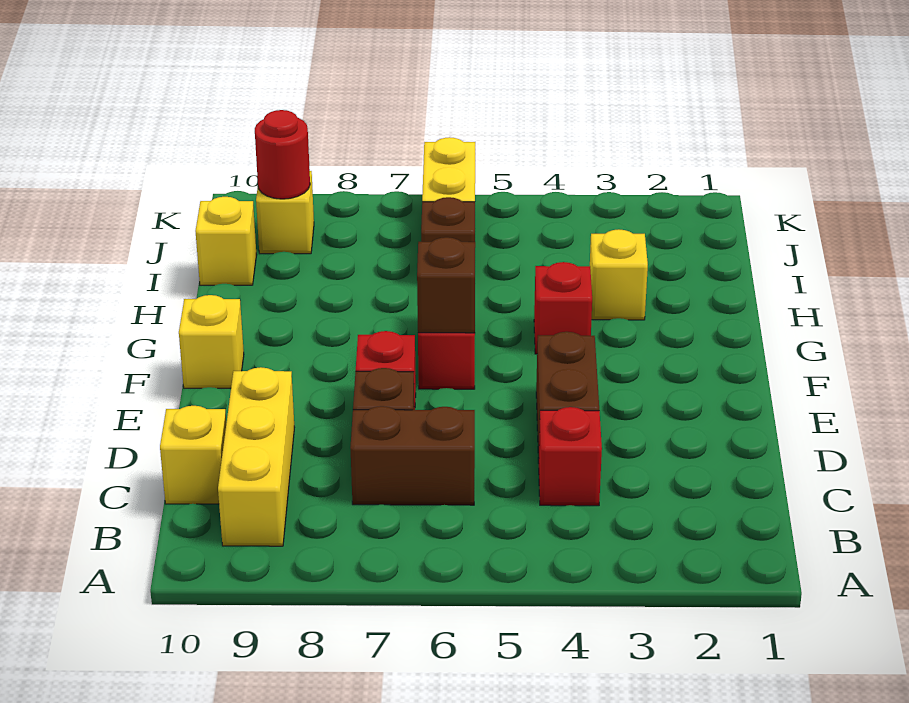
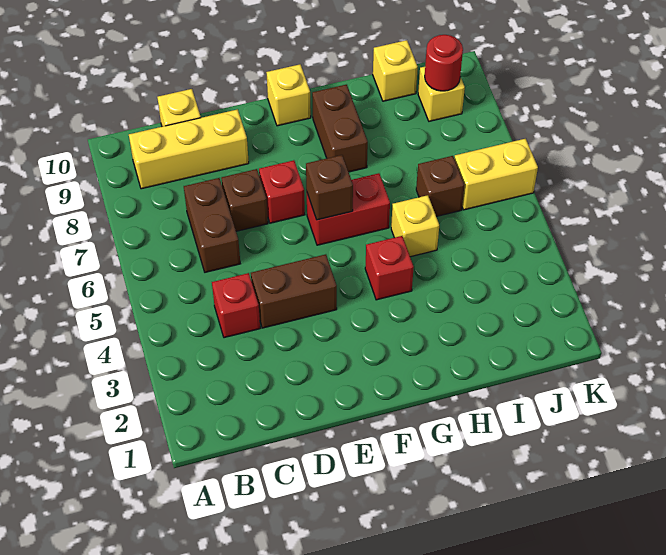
none -> brown 1x2 brick [312,85,368,172]
yellow 1x1 brick [590,229,648,320] -> yellow 1x1 brick moved to [391,195,439,257]

